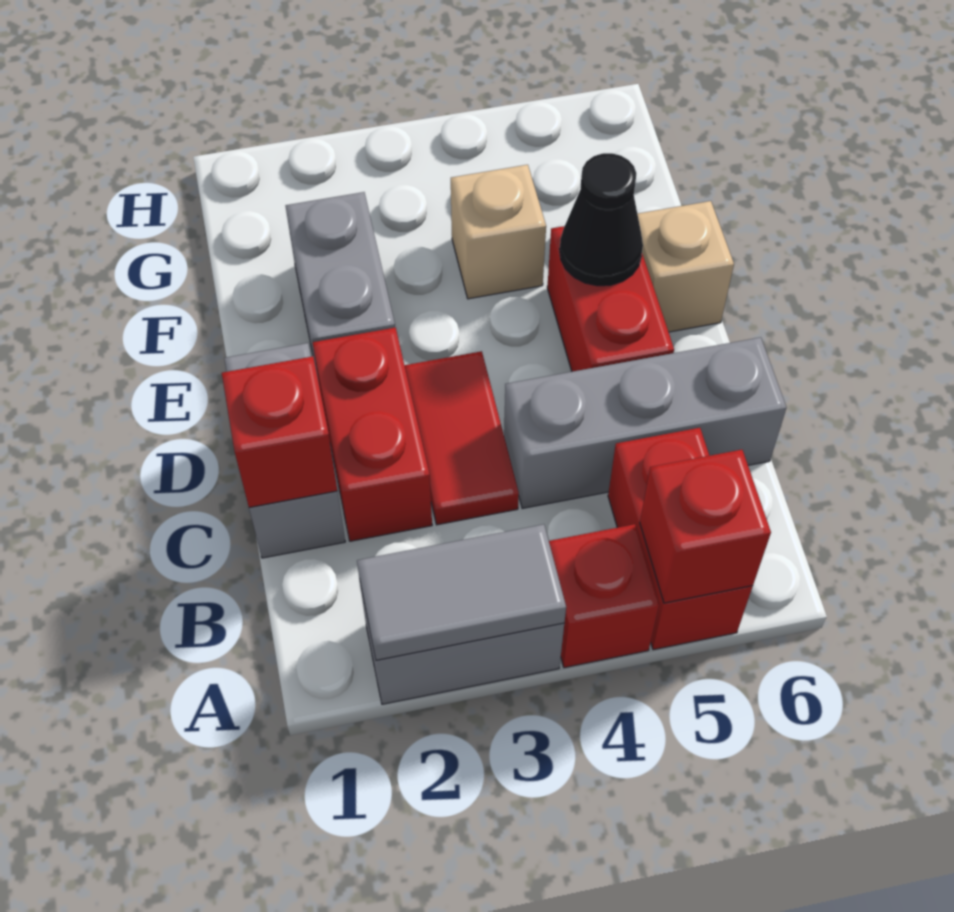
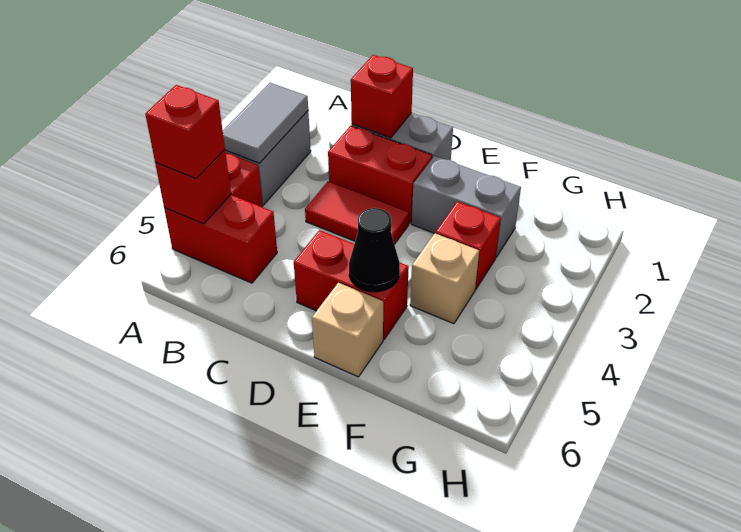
none -> red 1x1 brick [145,85,225,179]
grey 1x3 brick [504,337,787,509] -> none
none -> red 1x1 brick [436,202,501,290]

